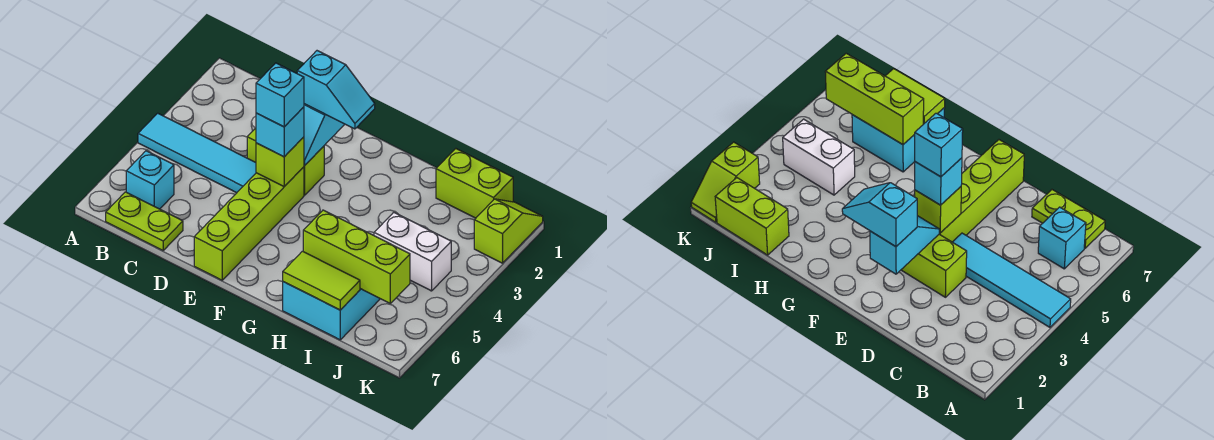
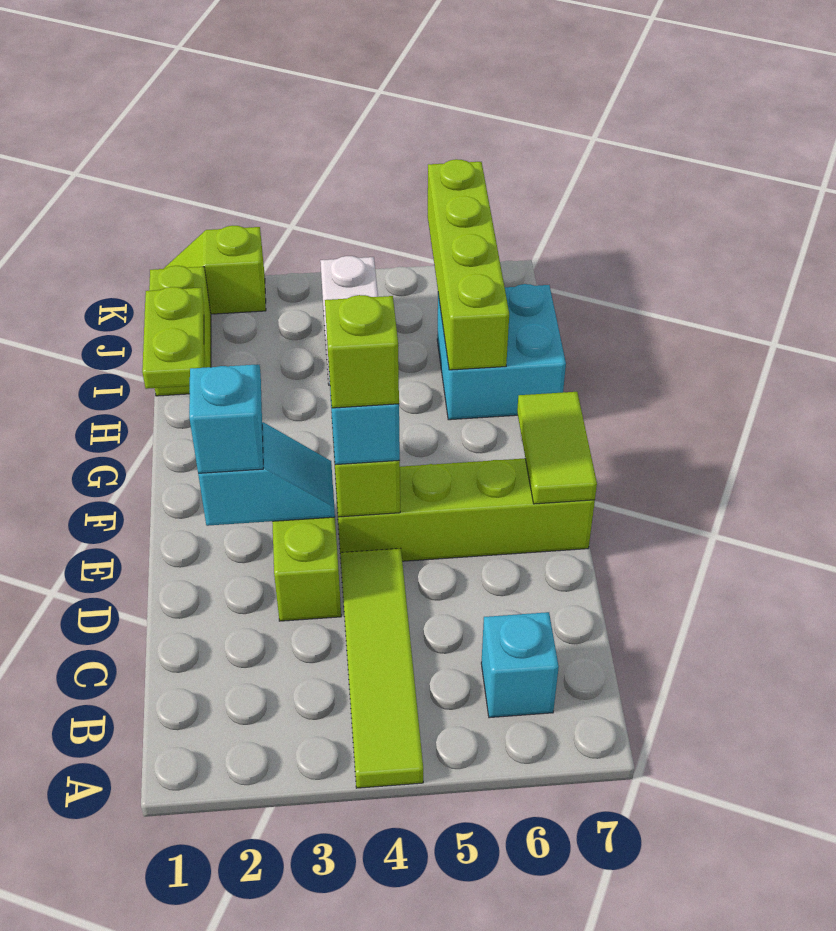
cyan 1x4 tile [138,113,256,193] -> lime 1x4 tile [340,548,423,788]
lime 1x2 plate [106,192,183,250] -> lime 1x2 plate moved to [142,287,204,389]
cyan 1x1 brick [256,63,304,127] -> lime 1x1 brick [325,295,399,408]
lime 1x3 brick [303,210,410,303] -> lime 1x4 brick [428,159,509,370]
lime 1x2 tile [283,251,360,310] -> lime 1x2 tile moved to [517,392,597,504]

